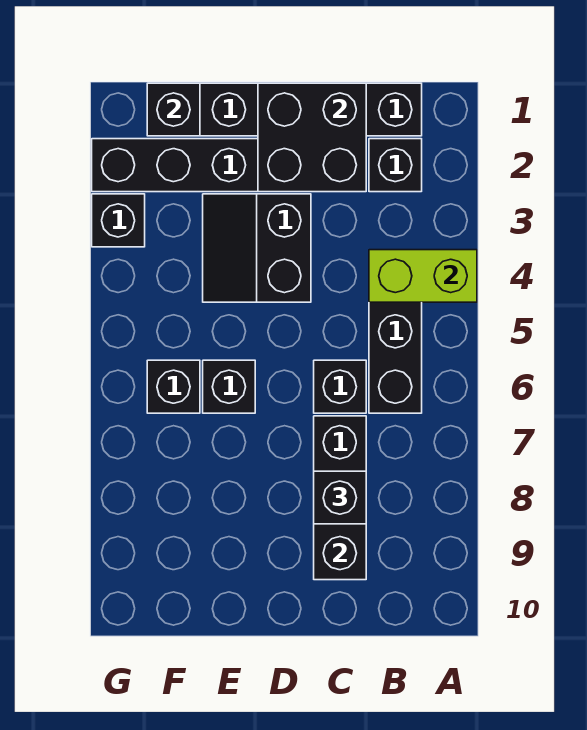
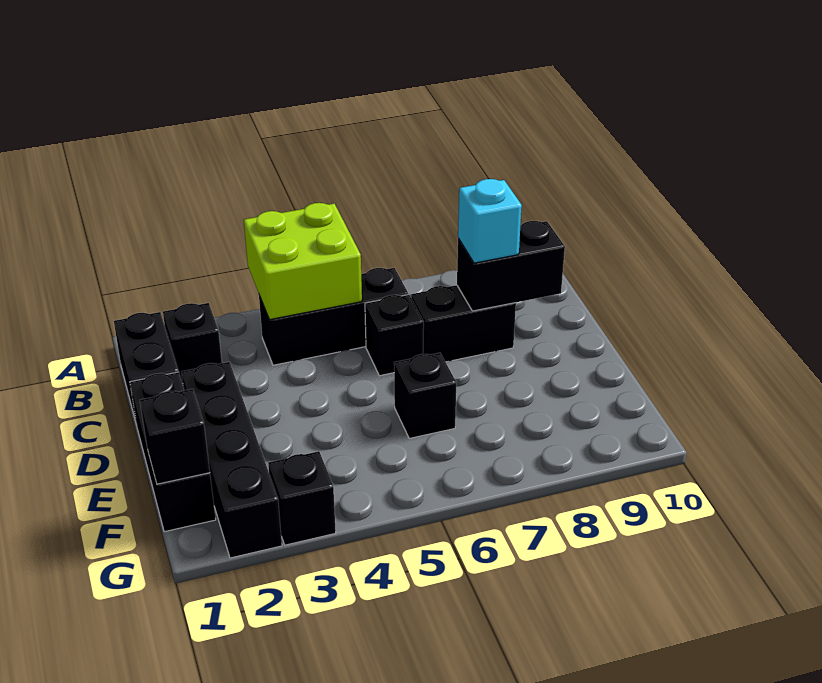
lime 1x2 brick [369,250,477,302] -> lime 2x2 brick [244,203,362,320]
black 2x2 brick [258,83,366,192] -> none
black 1x1 brick [314,471,366,524] -> cyan 1x1 brick [458,179,522,263]
black 2x2 slope [203,194,311,302] -> none
black 1x1 brick [147,360,200,413] -> none

